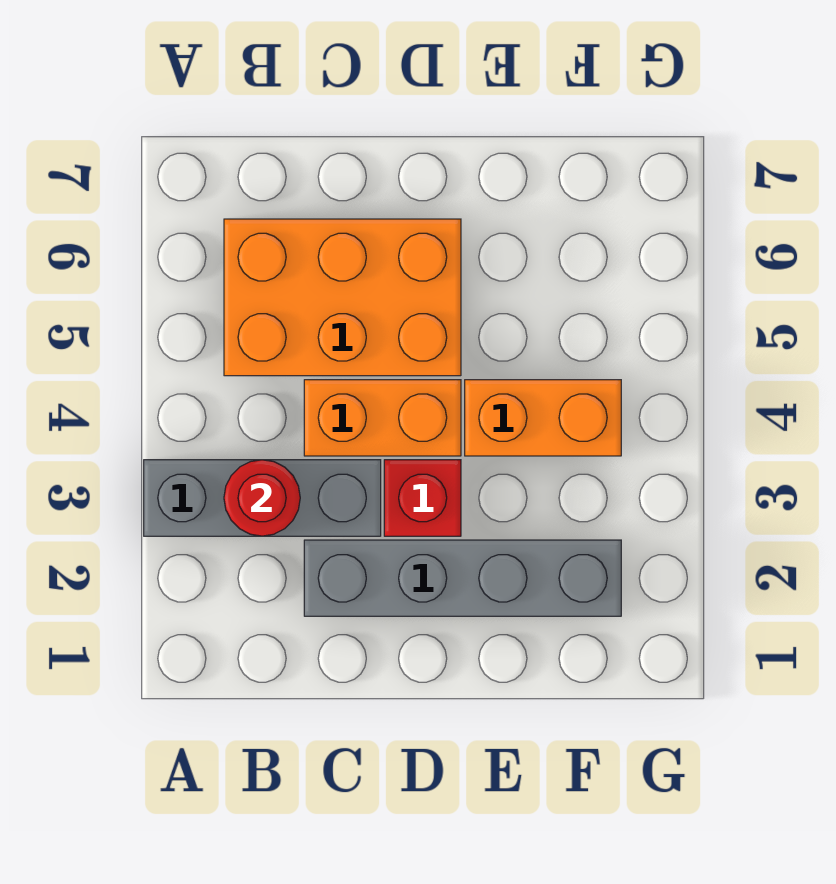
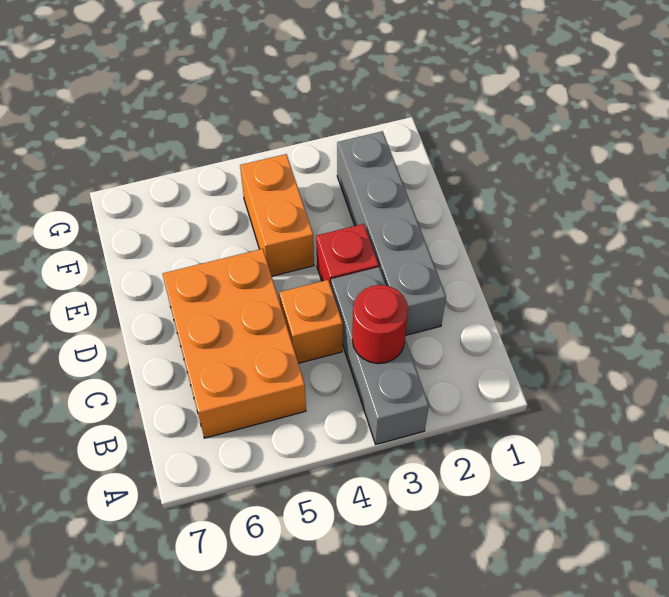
orange 1x2 brick [304,380,461,456] -> orange 1x1 brick [279,280,343,363]

